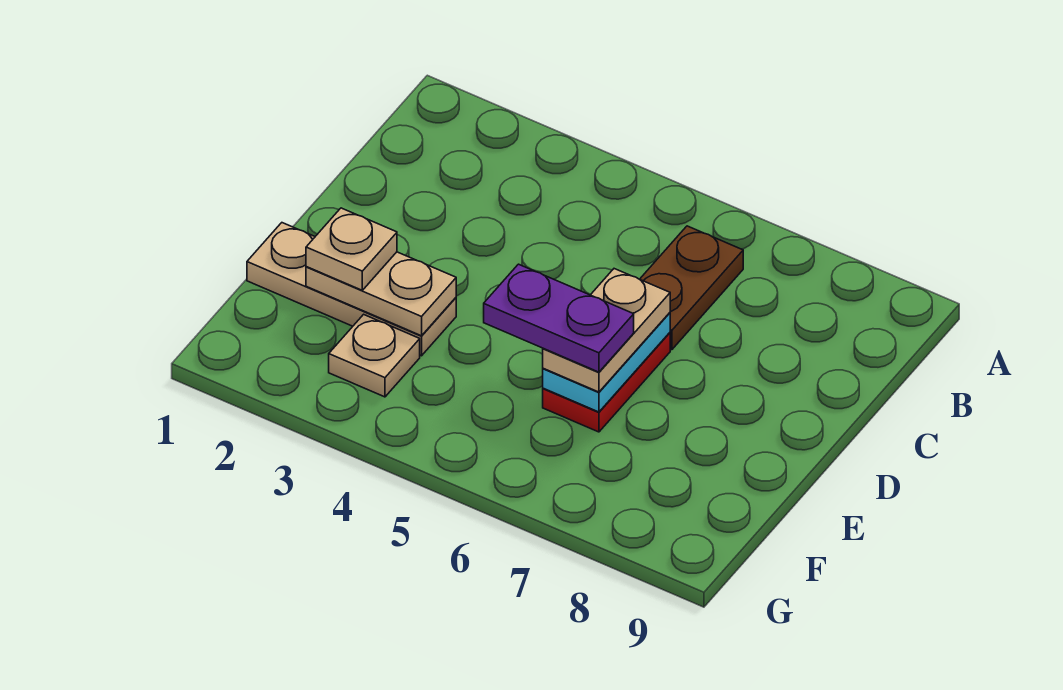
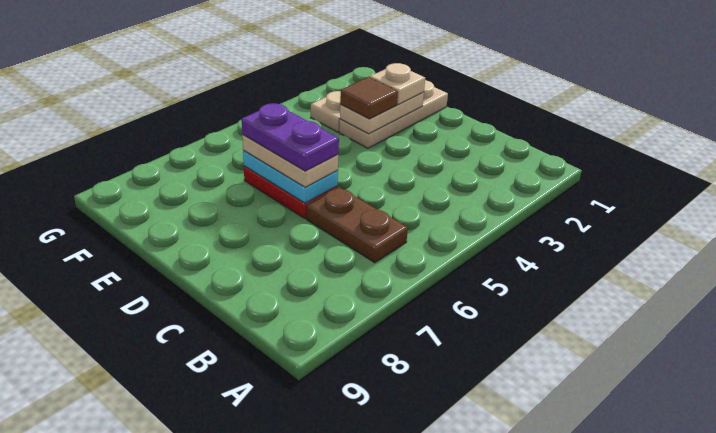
none -> brown 1x1 tile [340,77,398,119]
purple 1x2 plate [484,264,634,372] -> purple 1x2 plate turned to [242,103,339,171]

